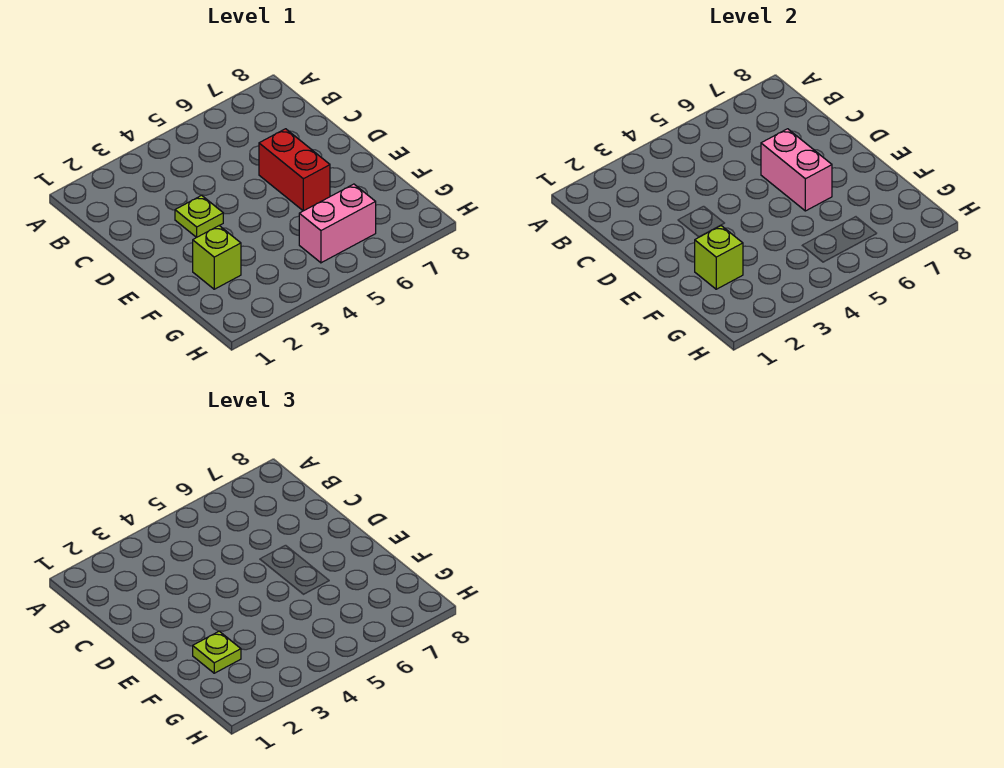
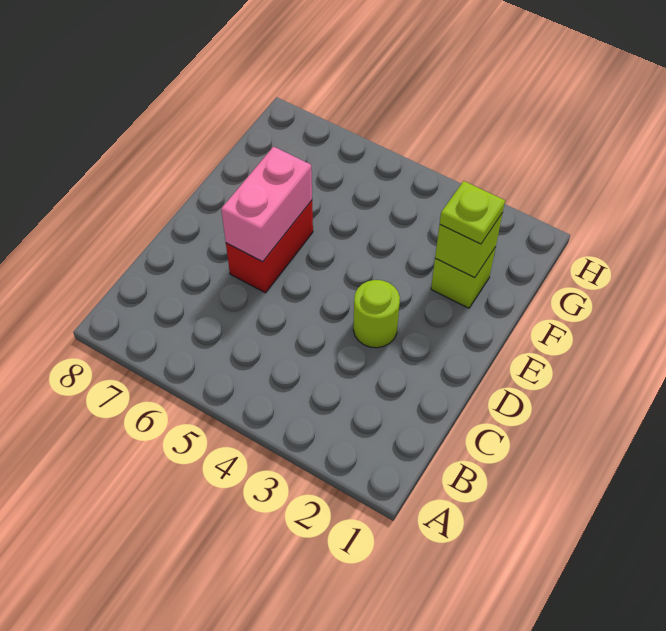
lime 1x1 plate [175,195,223,237] -> lime 1x1 round brick [353,280,400,348]
pink 1x2 brick [299,184,376,263] -> none

